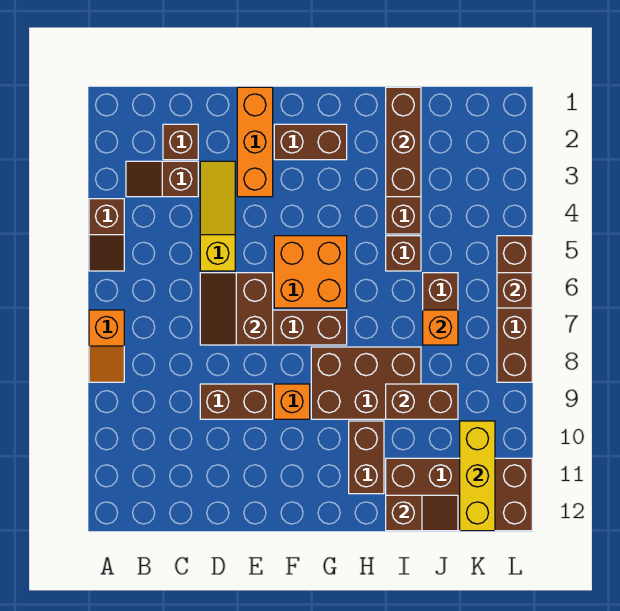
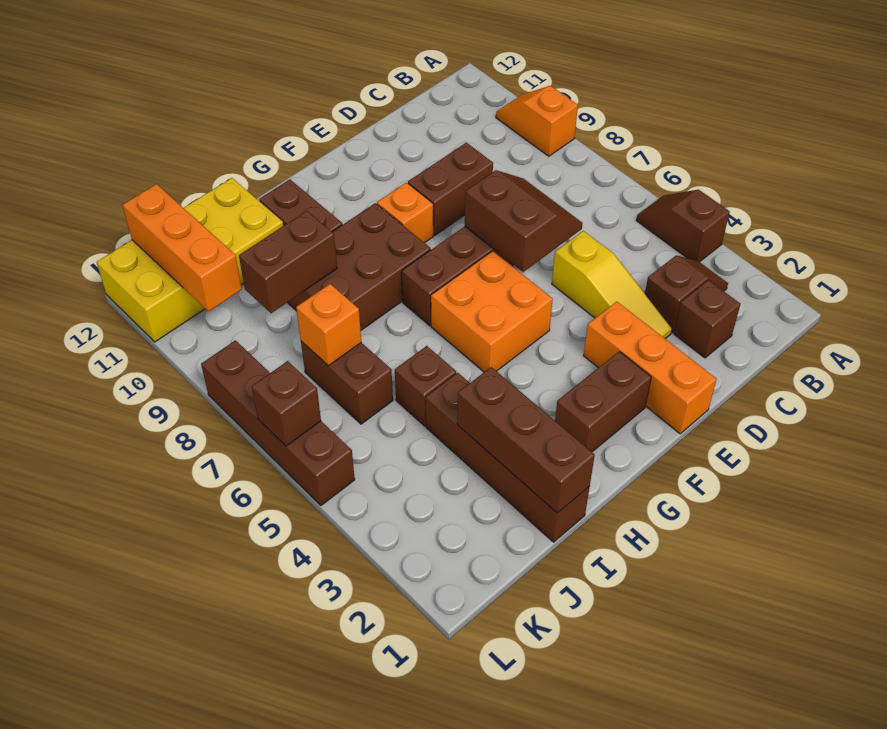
orange 1x2 slope [89,310,124,382] -> orange 1x2 slope moved to [496,86,578,156]
brown 2x4 brick [386,458,532,531] -> yellow 2x4 brick [97,178,283,342]
brown 1x2 slope [386,495,458,531] -> none
yellow 1x3 brick [460,421,495,531] -> orange 1x3 brick [123,184,242,311]

